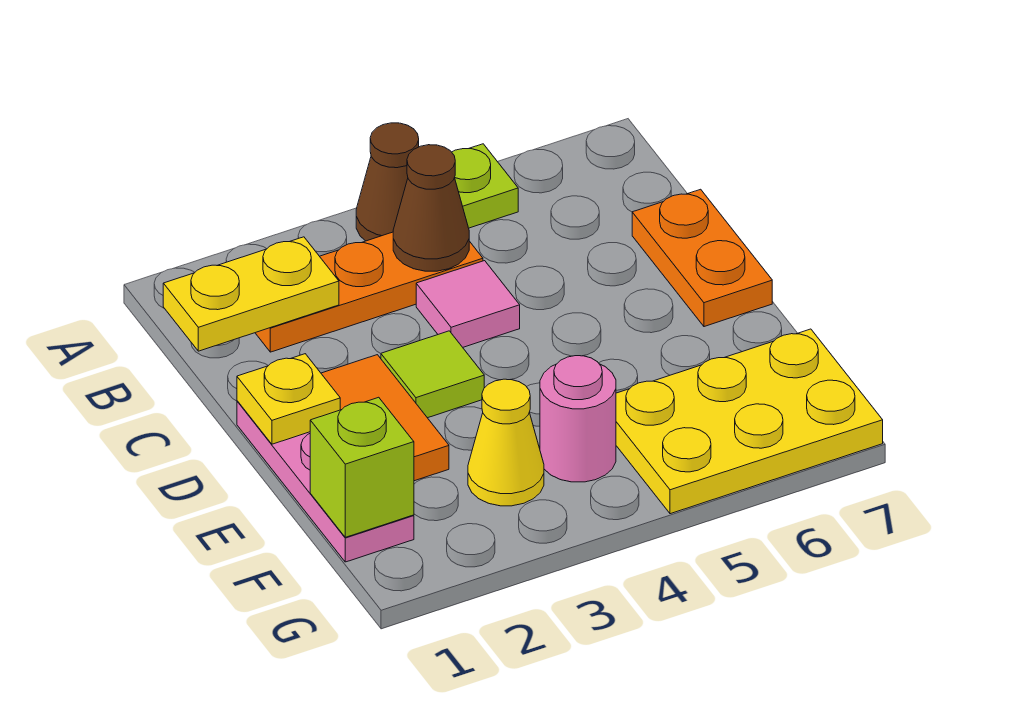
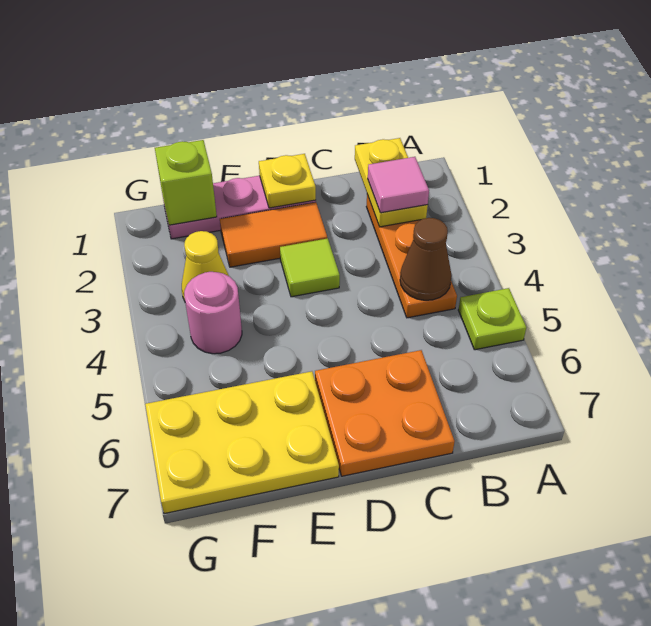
brown 1x1 cone [356,123,419,241] -> none
pink 1x1 tile [416,261,520,347] -> pink 1x1 tile moved to [368,157,429,213]
orange 1x2 plate [632,189,772,327] -> orange 2x2 plate [315,350,455,476]
yellow 2x3 plate [616,329,883,514] -> yellow 2x3 plate turned to [145,371,339,514]

